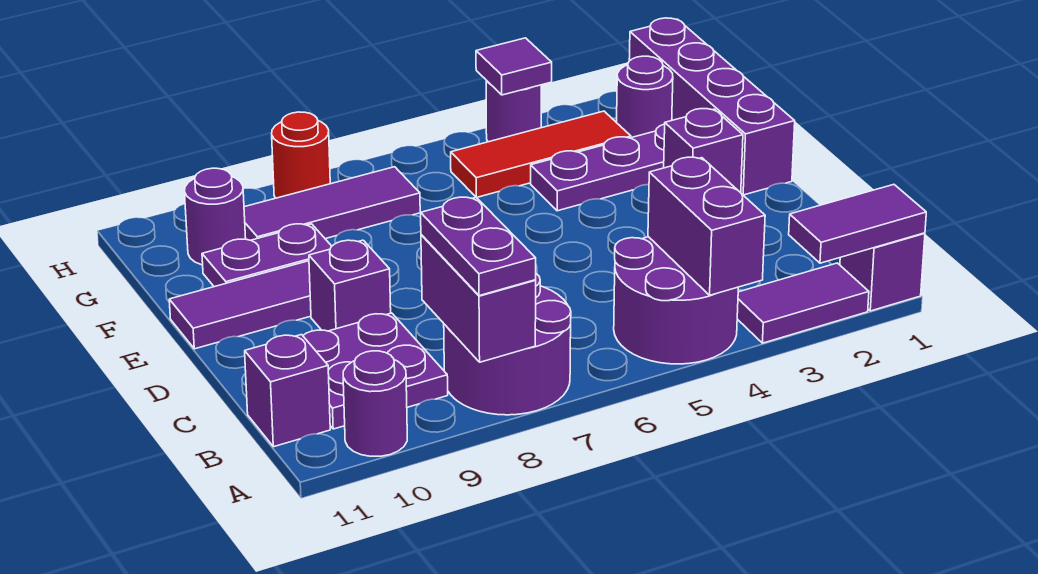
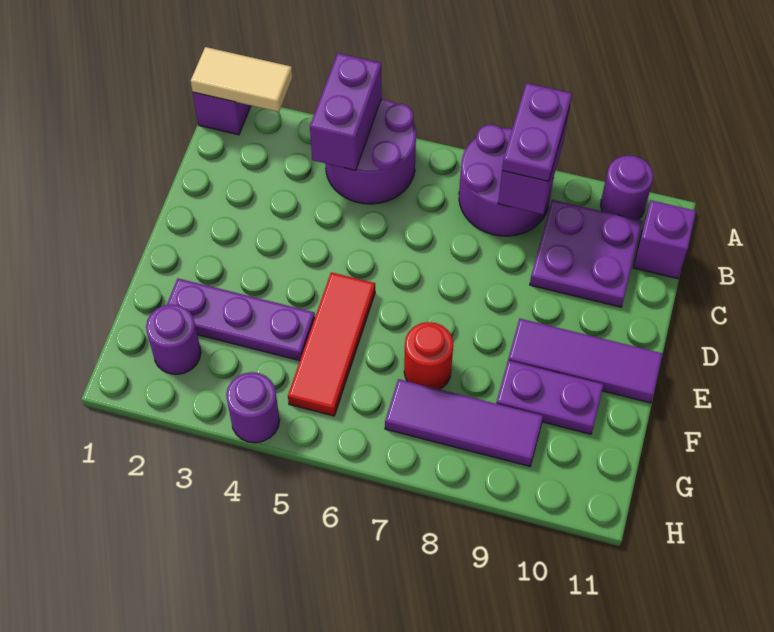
purple 1x2 tile [789,185,926,263] -> tan 1x2 tile [191,47,292,112]
purple 1x2 tile [737,263,869,343] -> none
purple 1x1 brick [309,240,391,331] -> none
purple 1x4 brick [629,18,795,195] -> none
purple 1x1 brick [664,109,743,193] -> none
red 1x3 tile [451,111,631,198] -> red 1x3 tile turned to [288,272,375,416]
purple 1x1 round brick [185,168,246,265] -> none
purple 1x1 tile [476,38,552,95] -> none
red 1x1 round brick [272,112,330,198] -> red 1x1 round brick moved to [404,322,454,389]

